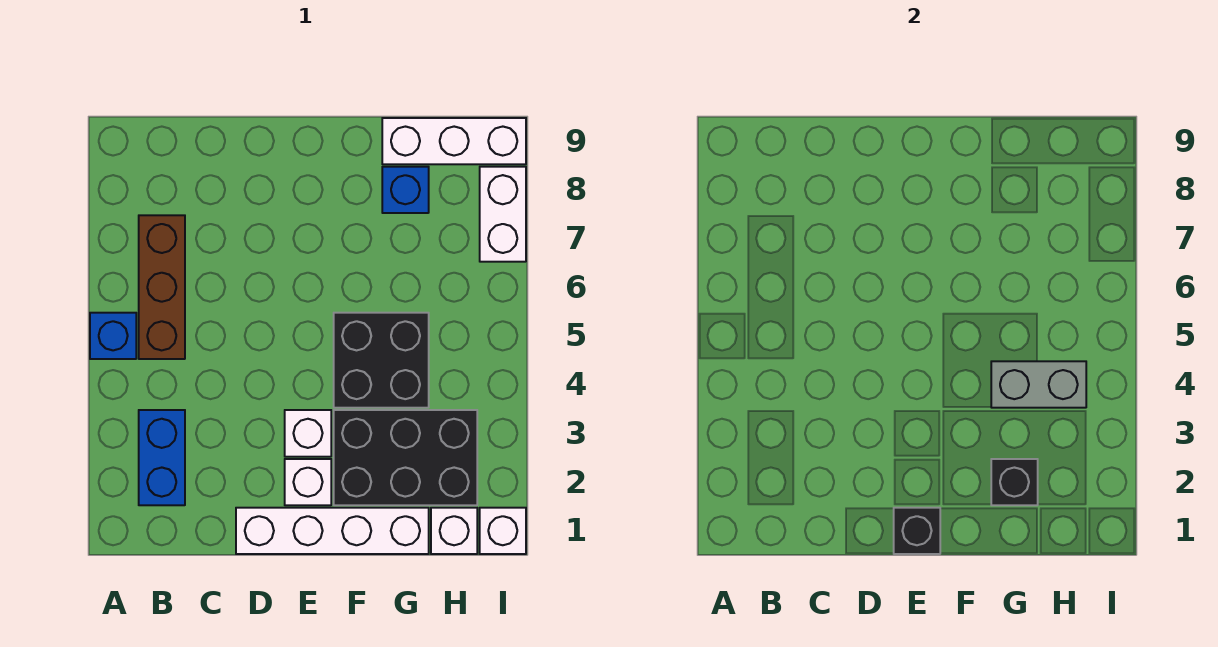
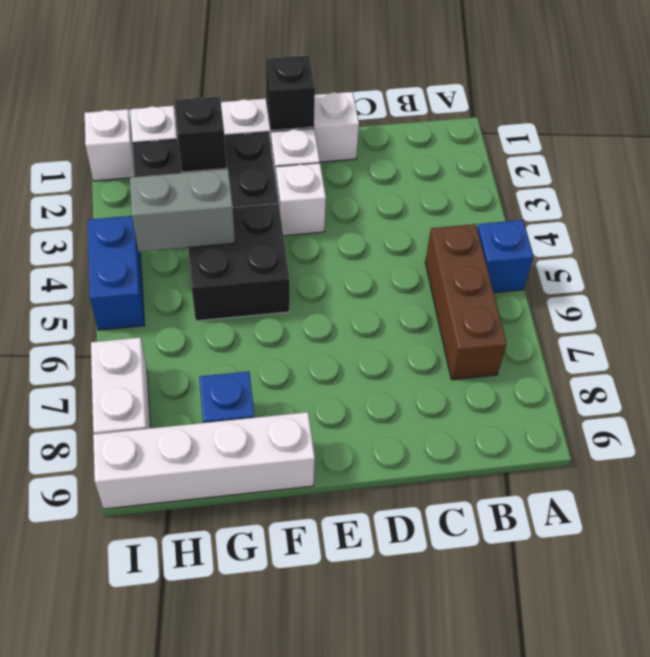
blue 1x2 brick [139,410,185,505] -> blue 1x2 brick moved to [88,216,145,330]
white 1x3 brick [382,118,526,164] -> white 1x4 brick [93,412,315,509]

